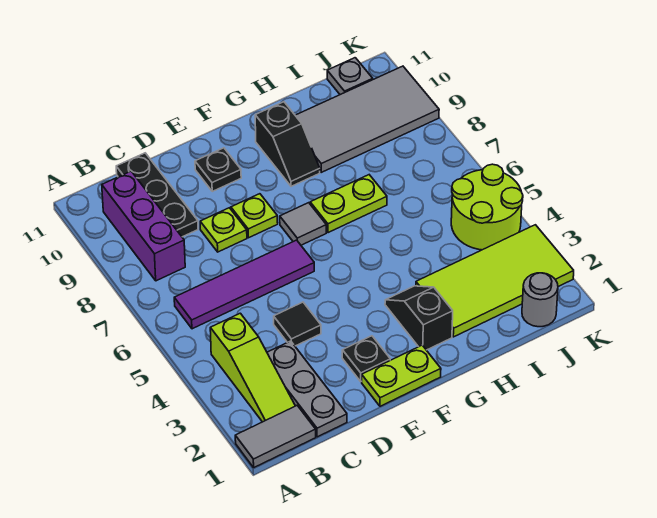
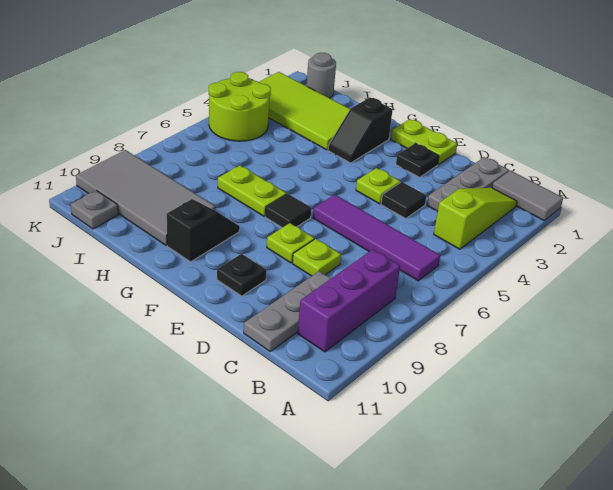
black 1x3 plate [116,153,198,237] -> grey 1x3 plate [244,271,331,351]
none -> lime 1x1 plate [356,168,400,204]
grey 1x1 tile [280,203,326,245] -> black 1x1 tile [265,194,311,228]

